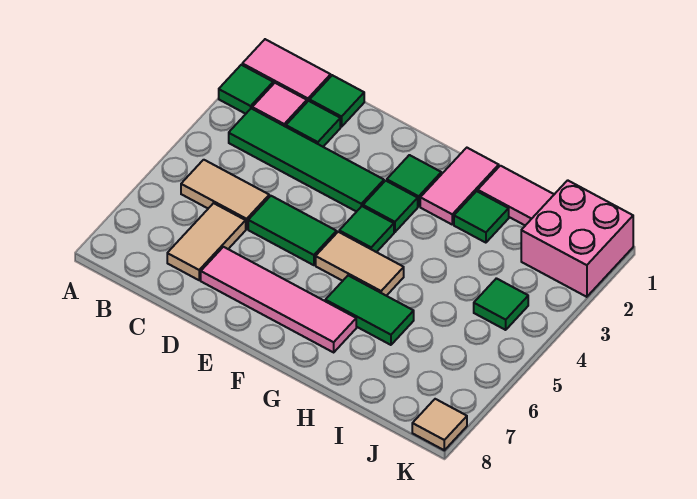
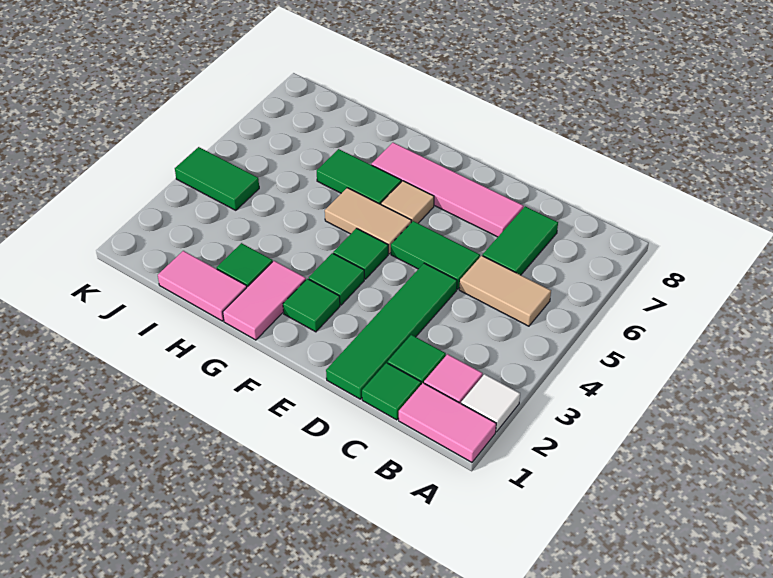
green 1x1 tile [219,65,273,114] -> white 1x1 tile [461,374,520,432]
green 1x4 tile [229,108,384,212] -> green 1x4 tile turned to [326,263,457,399]
tan 1x2 tile [167,203,246,280] -> green 1x2 tile [483,206,558,275]
pink 2x2 brick [521,180,633,297] -> none
green 1x1 tile [474,278,528,330] -> green 1x2 tile [175,147,259,210]
tan 1x1 tile [412,399,467,450] -> tan 1x1 tile moved to [381,181,434,223]

